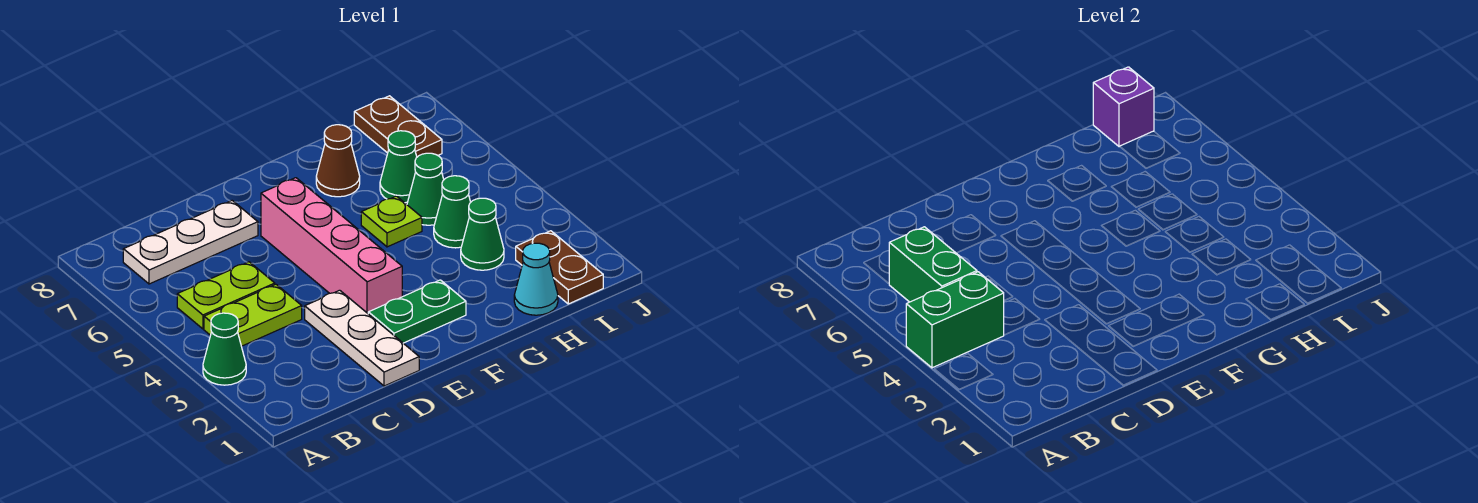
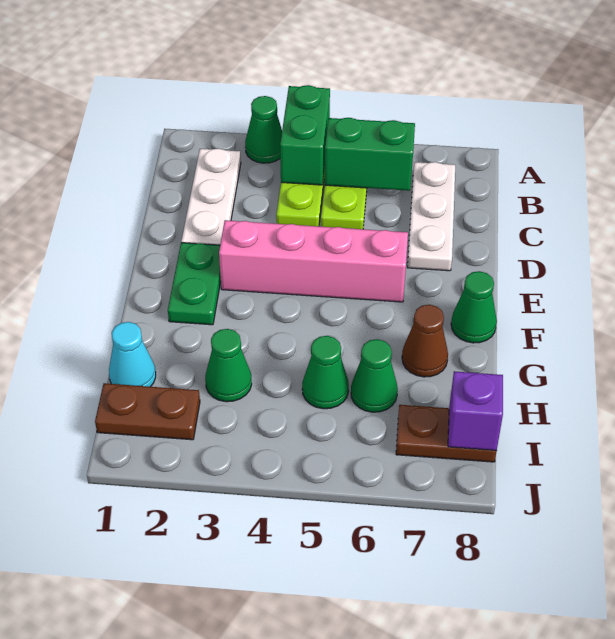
white 1x3 plate [305,290,419,386] -> white 1x3 plate turned to [181,148,241,245]
lime 1x1 plate [361,196,422,247] -> none
green 1x1 cone [434,176,471,248] -> green 1x1 cone moved to [451,271,497,343]

